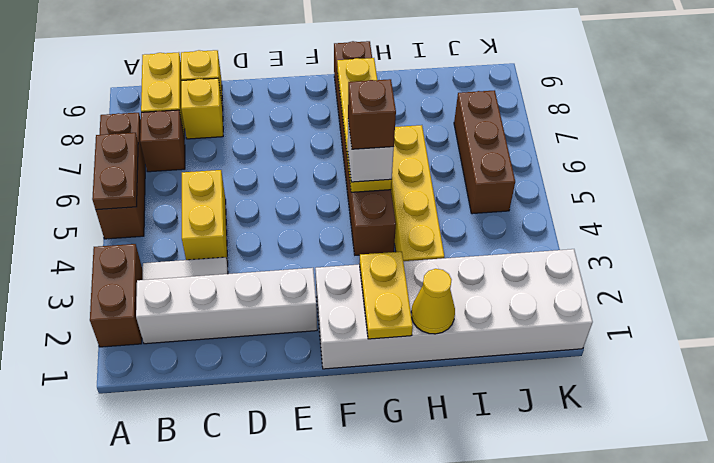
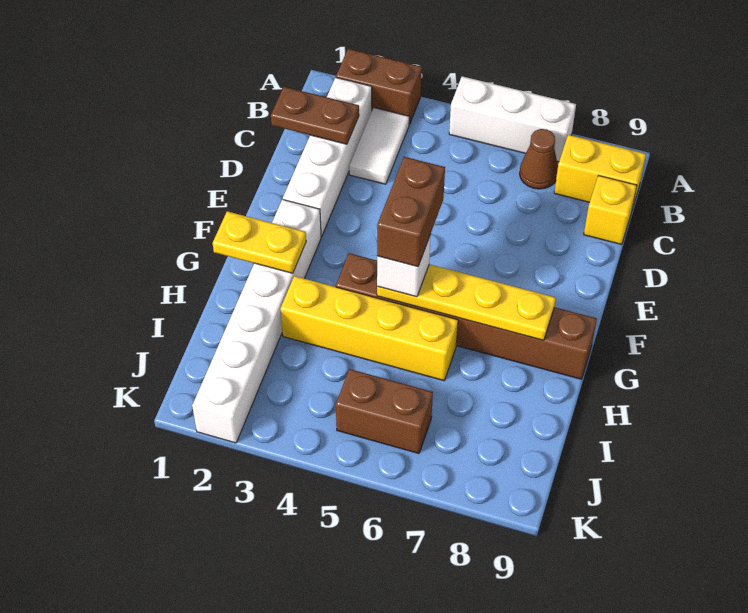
brown 1x3 brick [96,113,145,239] -> white 1x3 brick [449,76,576,162]
brown 1x2 plate [92,133,138,210] -> brown 1x2 plate moved to [271,87,359,144]
brown 1x1 brick [140,110,185,172] -> brown 1x1 cone [520,129,558,189]
yellow 1x2 brick [182,170,228,263] -> none
yellow 1x1 brick [181,78,223,139] -> none
white 2x6 brick [315,249,593,369] -> white 1x6 brick [192,199,321,443]
brown 1x1 brick [348,79,396,149] -> brown 1x2 brick [377,157,445,267]
yellow 1x1 cone [411,269,455,334] -> none
brown 1x3 brick [454,90,515,214] -> brown 1x2 brick [336,369,433,454]

